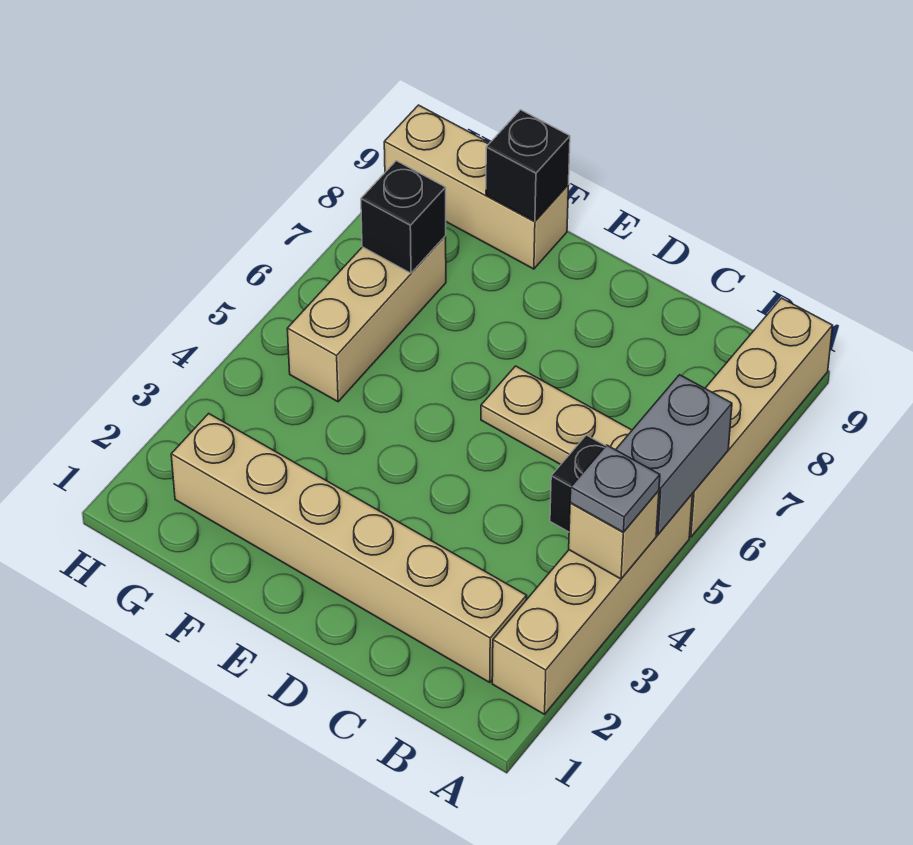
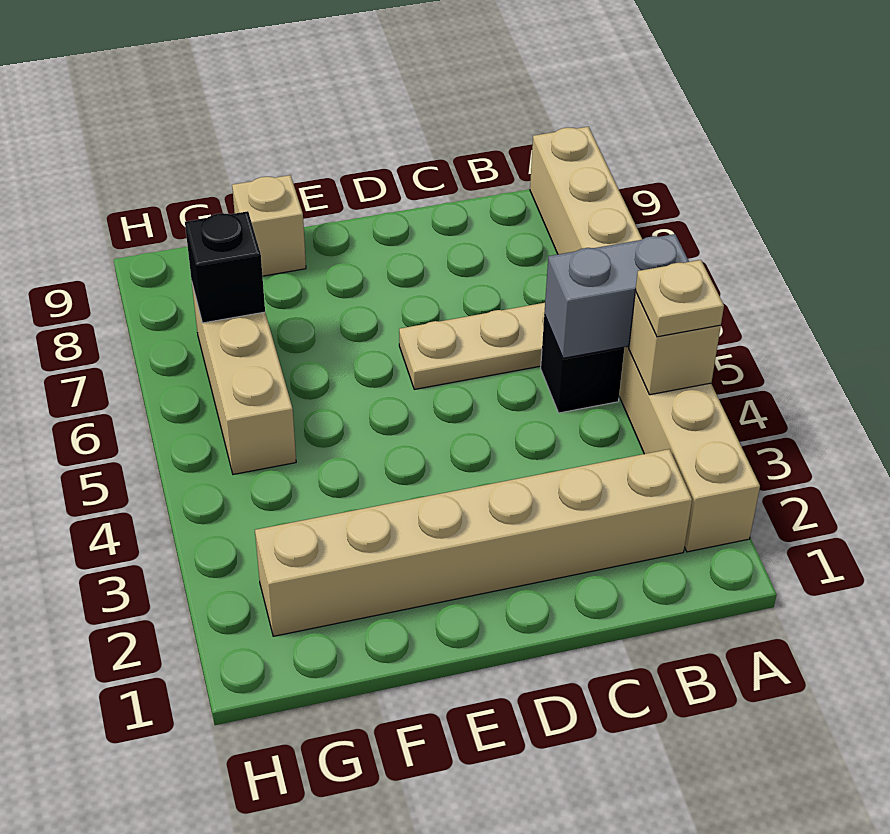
grey 1x1 plate [570,445,660,532] -> tan 1x1 plate [635,260,724,337]
grey 1x2 brick [616,375,732,535] -> grey 1x2 brick turned to [544,234,689,358]
tan 1x3 brick [384,105,569,269] -> tan 1x1 brick [232,175,306,276]
black 1x1 brick [486,110,570,221] -> none

